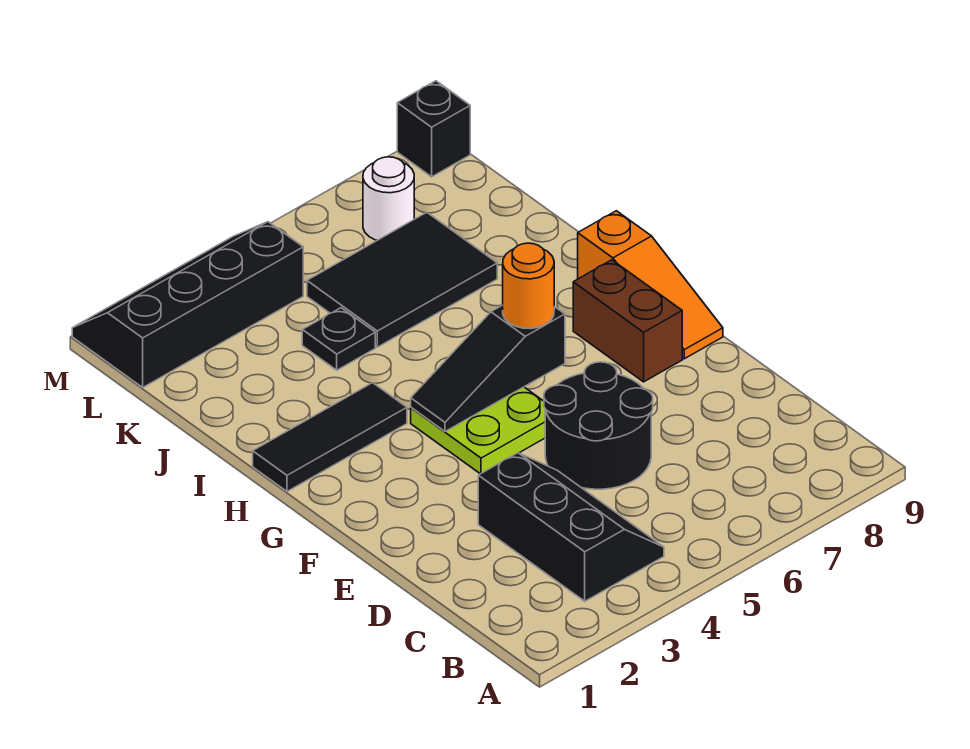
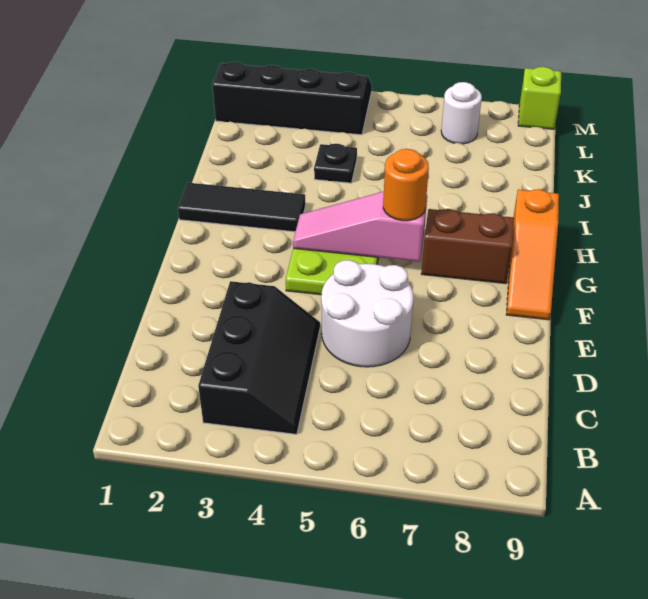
black 2x2 round brick [544,362,653,489] -> white 2x2 round brick [321,260,413,367]
brown 1x2 brick [573,260,682,382] -> brown 1x2 brick turned to [421,209,514,284]
black 1x3 slope [411,305,565,431] -> pink 1x3 slope [293,191,427,262]
black 2x3 tile [307,212,497,347] -> none
black 1x1 brick [397,81,470,177] -> lime 1x1 brick [518,67,561,129]

